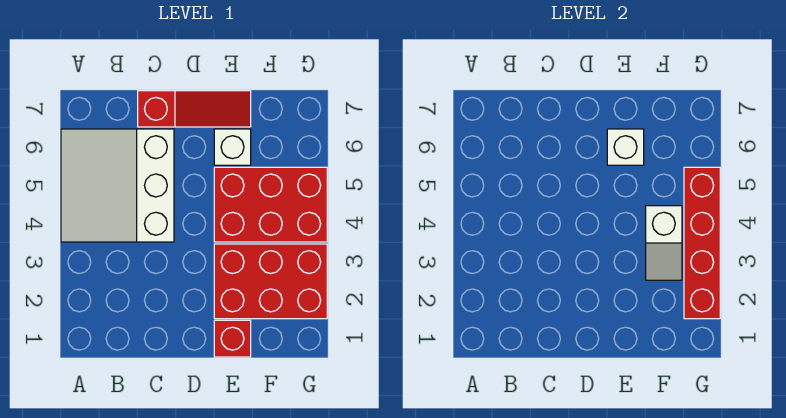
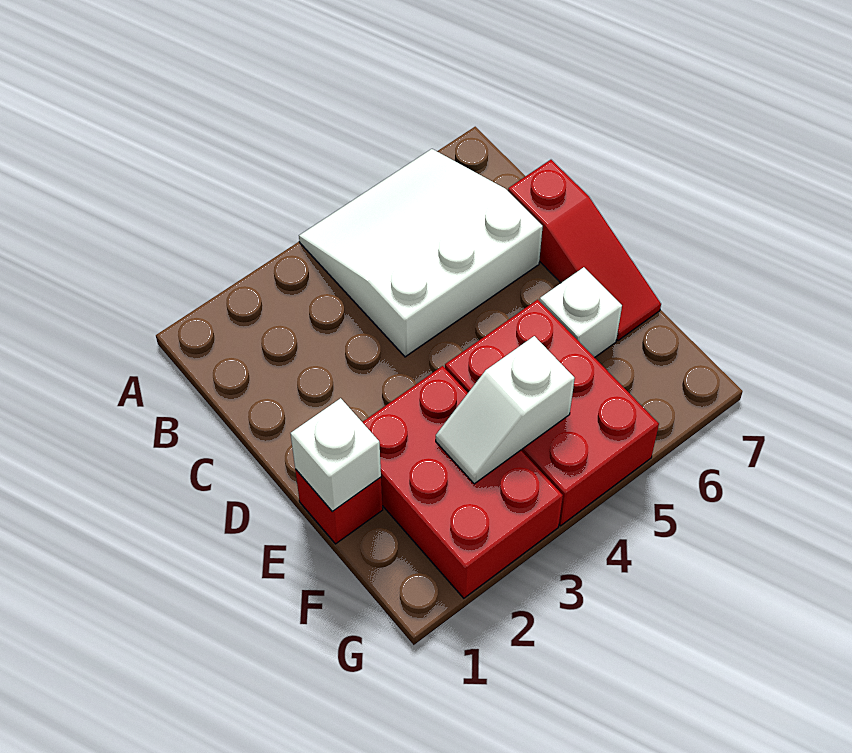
white 1x1 brick [607,129,644,165] -> white 1x1 brick moved to [291,398,381,512]
red 1x4 brick [684,167,720,319] -> none

